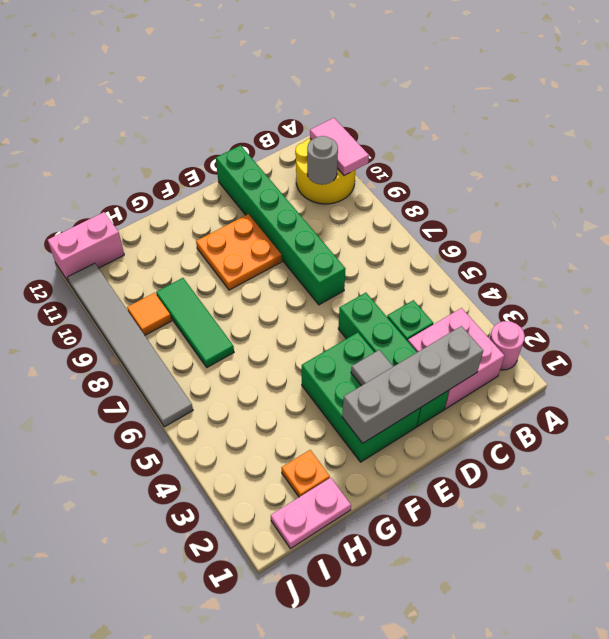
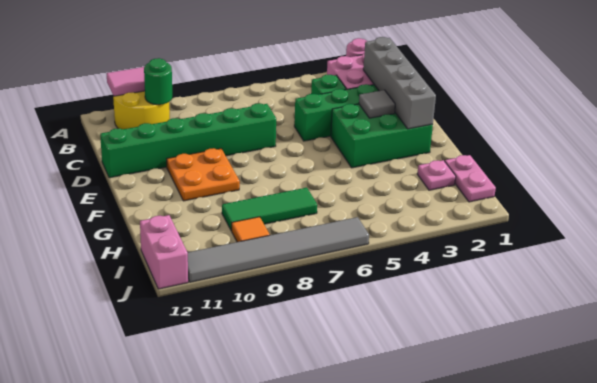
grey 1x1 round brick [307,136,338,185] -> green 1x1 round brick [144,58,172,105]
orange 1x1 plate [282,450,330,497] -> pink 1x1 plate [417,160,456,190]

